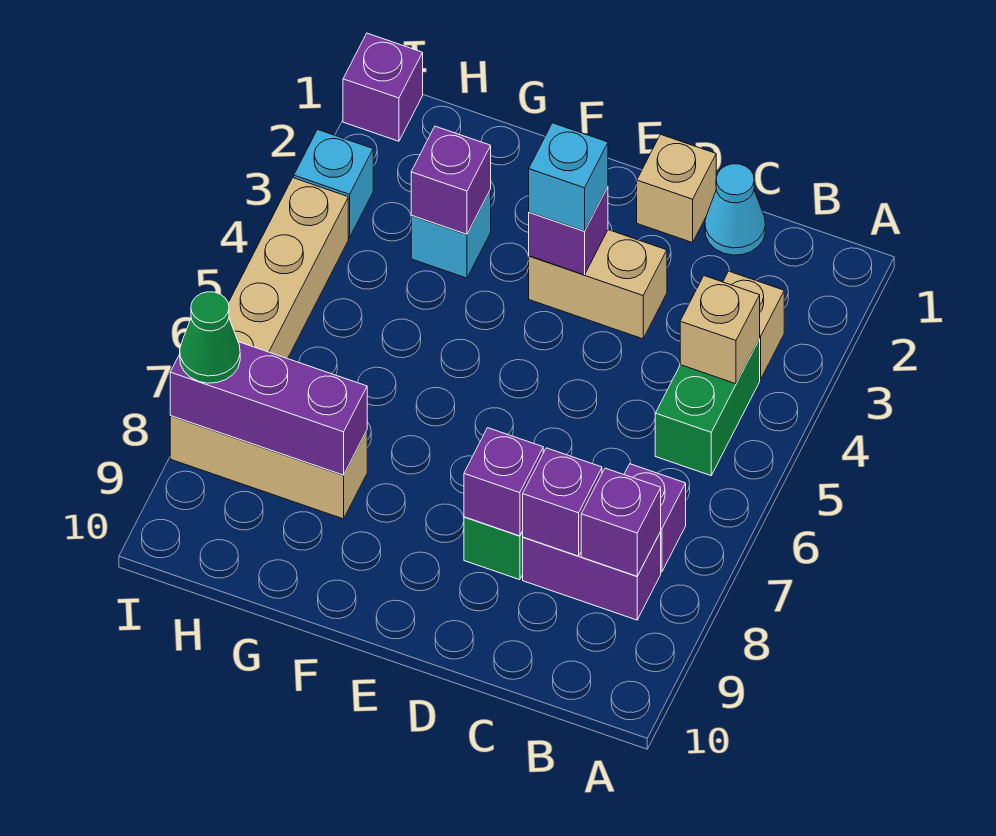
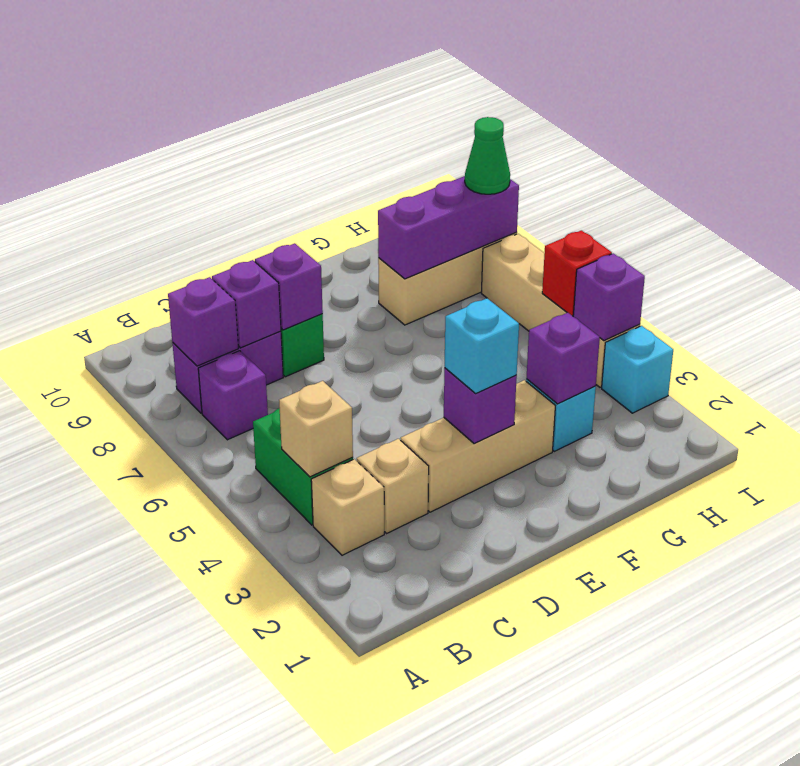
cyan 1x1 cone [705,164,765,255] -> none
tan 1x1 brick [637,134,716,243] -> tan 1x1 brick moved to [357,439,429,533]
tan 1x2 brick [529,230,667,339] -> tan 1x3 brick [401,380,555,512]
purple 1x1 brick [343,33,423,141] -> purple 1x1 brick moved to [573,253,645,341]
none -> red 1x1 brick [542,230,612,316]

